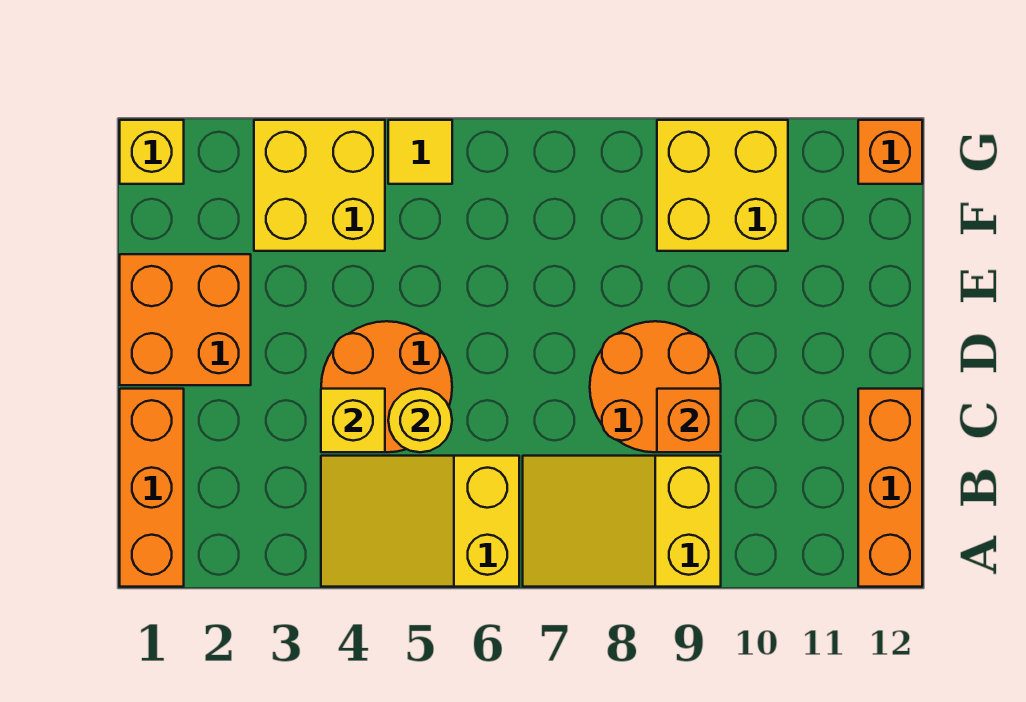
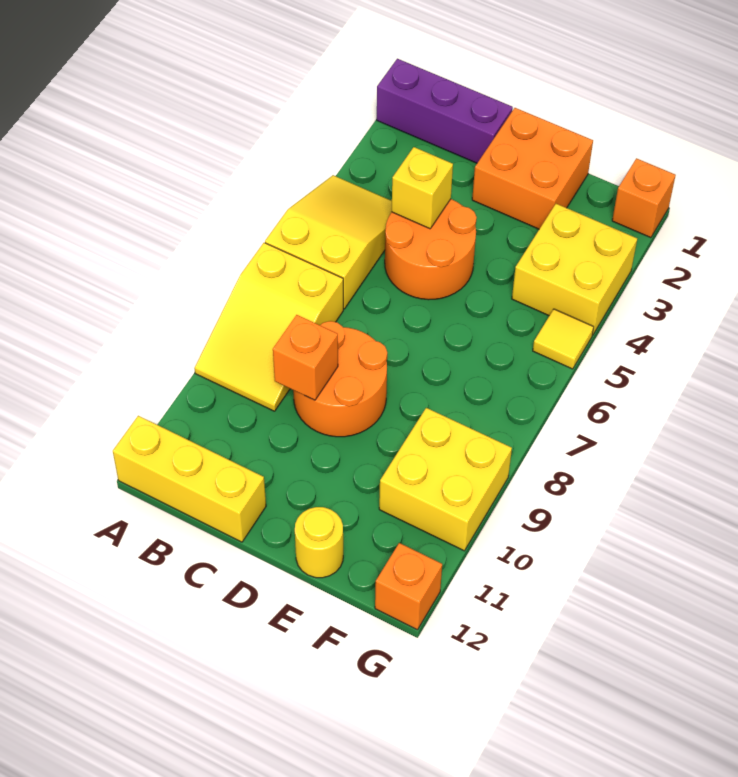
orange 1x3 brick [120,389,184,587] -> purple 1x3 brick [377,59,513,163]
yellow 2x3 slope [523,456,721,587] -> yellow 2x3 slope turned to [194,243,343,411]
orange 1x3 brick [858,389,922,587] -> yellow 1x3 brick [113,416,266,542]
yellow 1x1 round brick [388,389,452,452] -> yellow 1x1 round brick moved to [295,507,343,578]
yellow 1x1 brick [120,120,184,184] -> orange 1x1 brick [612,158,676,238]

